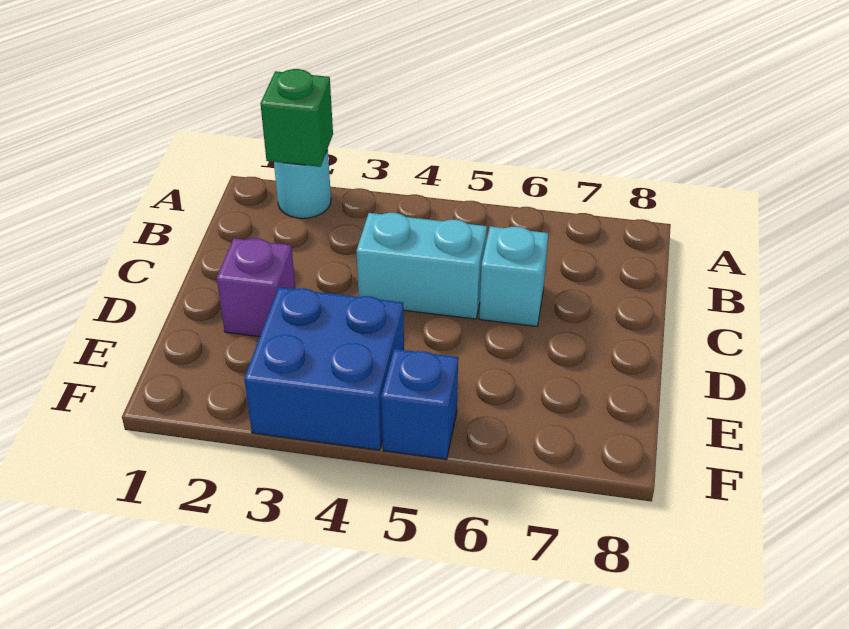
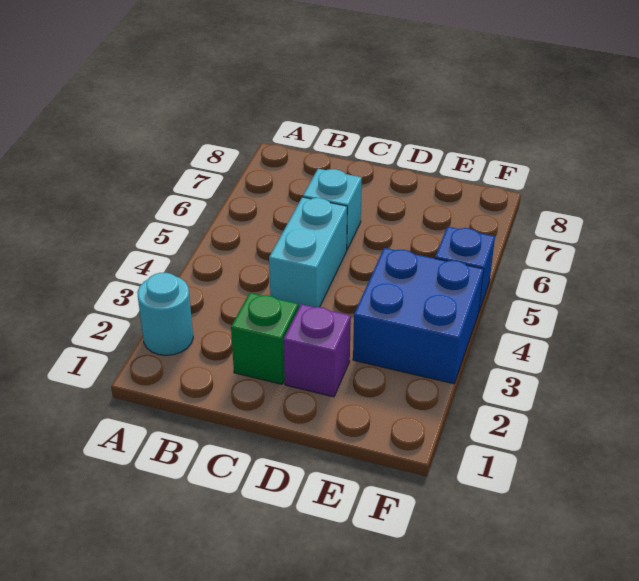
green 1x1 brick [260,69,333,167] -> green 1x1 brick moved to [231,293,299,384]

